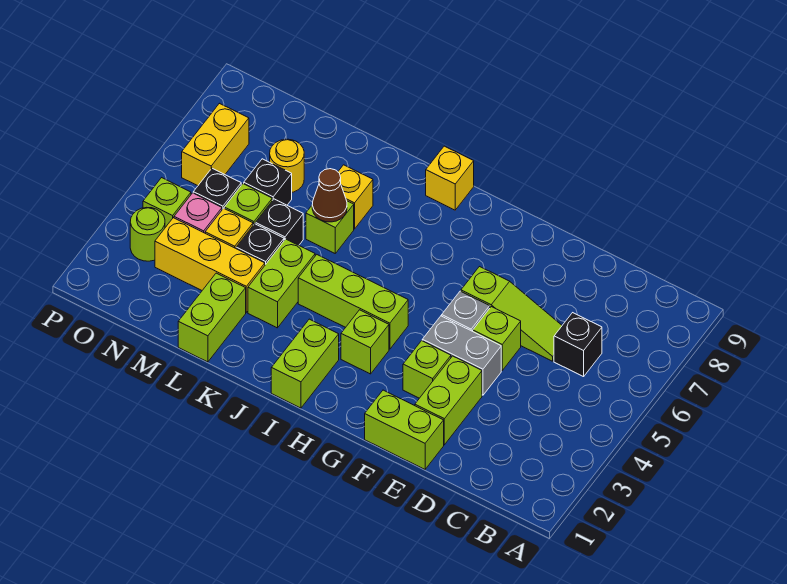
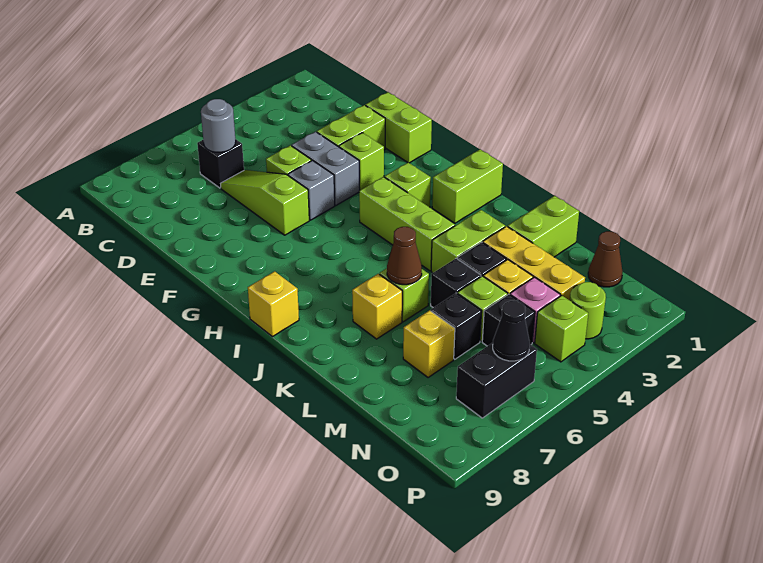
none -> grey 1x1 round brick [201,99,236,152]
yellow 1x1 round brick [270,139,304,192] -> yellow 1x1 brick [403,310,455,378]
none -> brown 1x1 cone [588,231,623,287]
yellow 1x2 brick [182,103,249,186] -> black 1x2 brick [456,343,537,418]
none -> black 1x1 cone [493,301,530,361]

